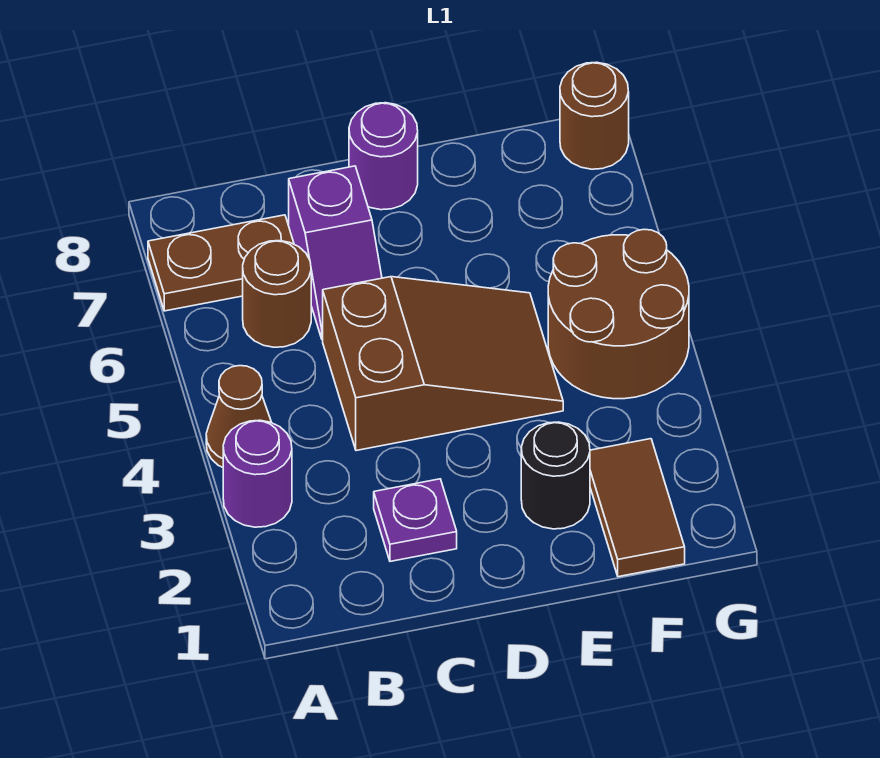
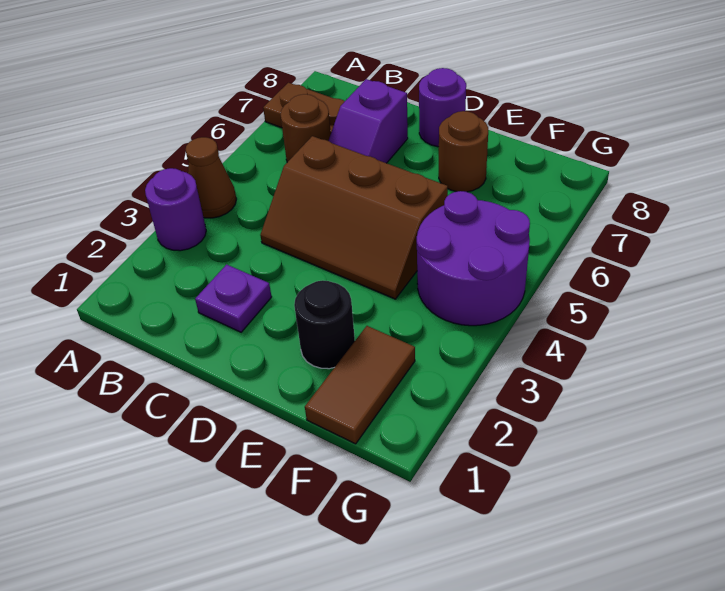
brown 2x3 slope [323,277,563,451] -> brown 2x3 slope turned to [260,136,448,299]
brown 2x2 round brick [548,229,689,399] -> purple 2x2 round brick [417,191,530,326]
brown 1x1 round brick [560,62,629,169] -> brown 1x1 round brick moved to [439,111,488,192]

